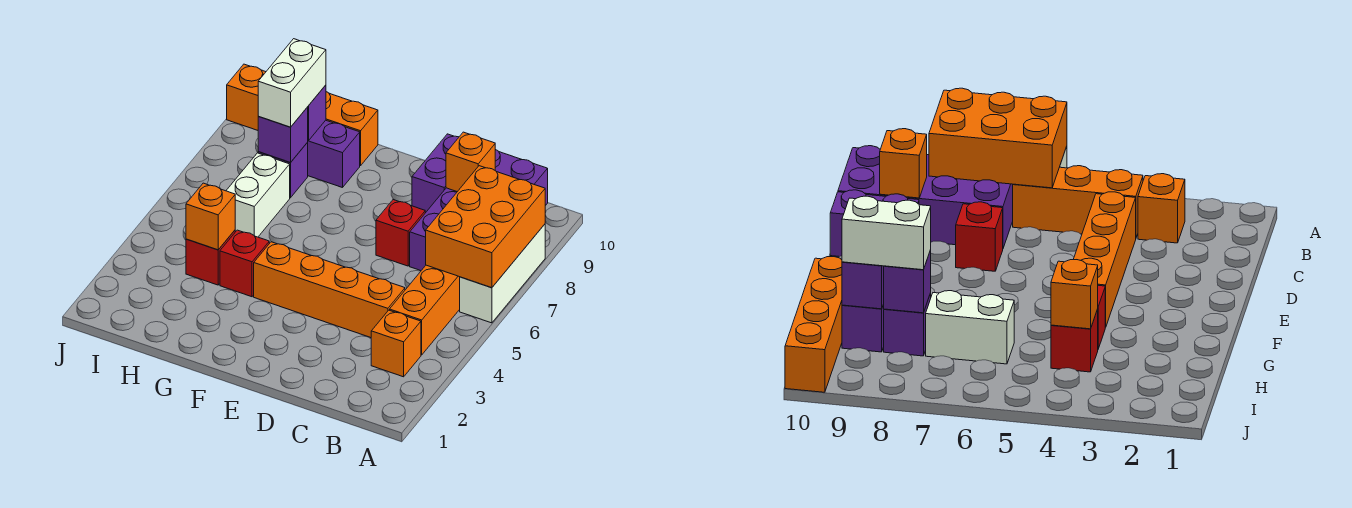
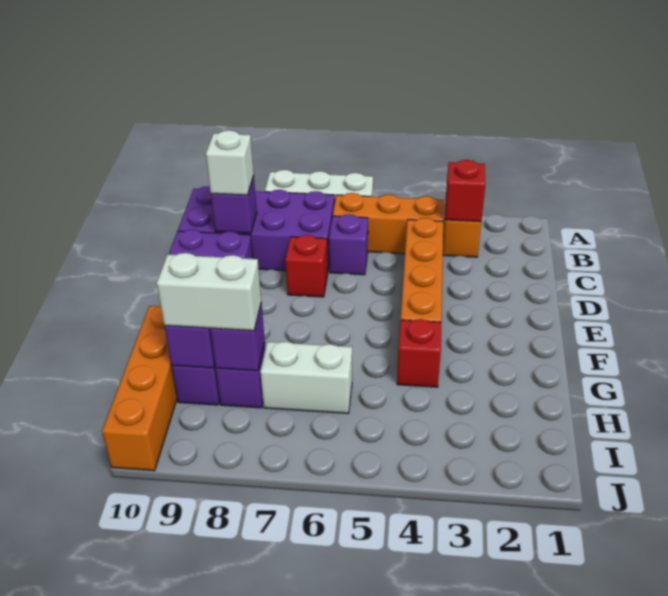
orange 2x3 brick [426,166,545,288] -> none
none -> purple 1x1 brick [329,214,368,275]
orange 1x1 brick [446,132,495,192] -> purple 1x1 brick [211,176,257,233]
none -> white 1x1 brick [206,130,254,195]
red 1x1 brick [186,230,235,285] -> red 1x1 brick moved to [445,160,486,222]
orange 1x1 brick [186,183,235,250] -> none

